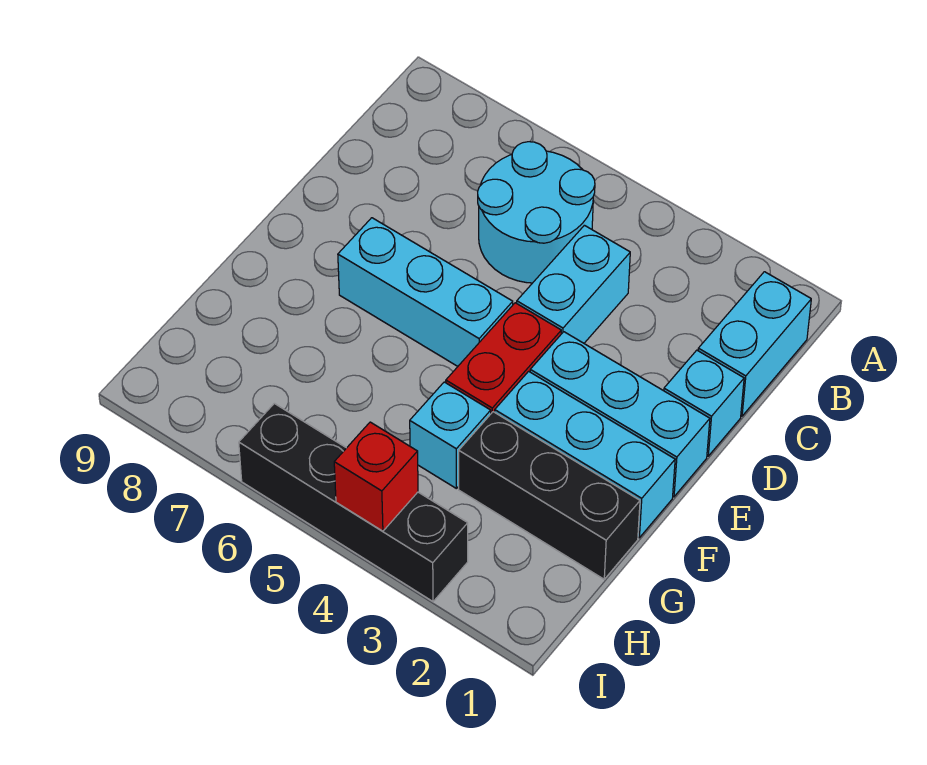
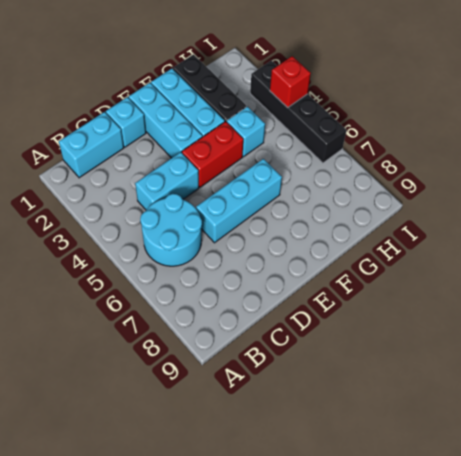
cyan 1x3 brick [338,218,513,366] -> cyan 1x3 brick turned to [196,159,282,243]

